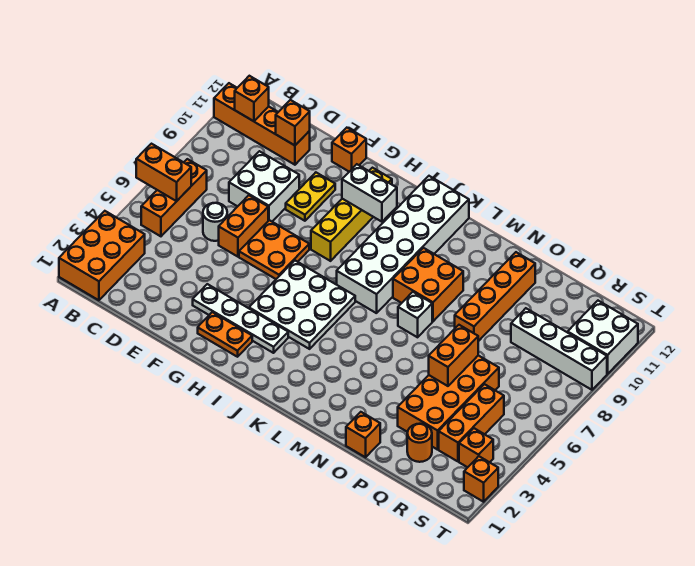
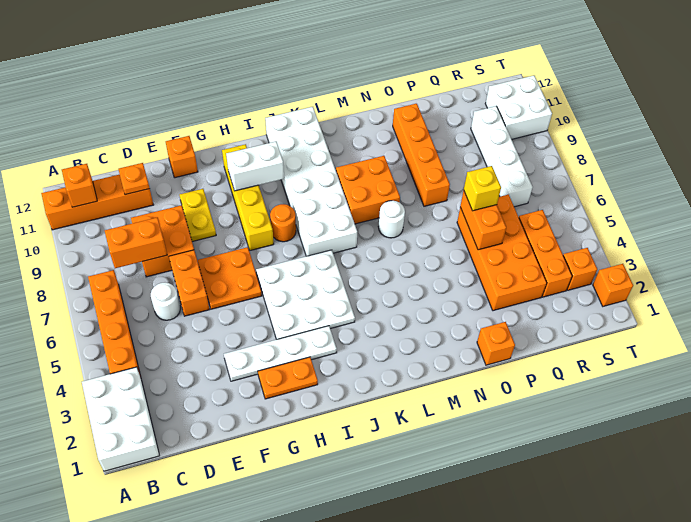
orange 2x3 brick [59,211,145,300] -> white 2x3 brick [82,367,159,471]
orange 1x2 brick [136,144,191,201] -> orange 1x2 brick moved to [105,217,167,268]
orange 1x3 brick [141,159,207,236] -> orange 1x4 brick [88,270,141,377]
white 2x2 brick [229,151,299,221] -> orange 2x2 brick [131,205,194,277]
orange 1x1 brick [276,100,310,145] -> orange 1x1 plate [118,163,150,195]
white 1x1 brick [398,292,432,337] -> white 1x1 round brick [378,201,405,238]
none -> yellow 1x1 brick [464,166,501,211]
orange 1x1 round brick [407,424,432,462] -> orange 1x1 round brick moved to [270,204,296,242]
white 1x4 brick [511,308,607,390] -> white 1x4 brick turned to [471,106,533,207]

